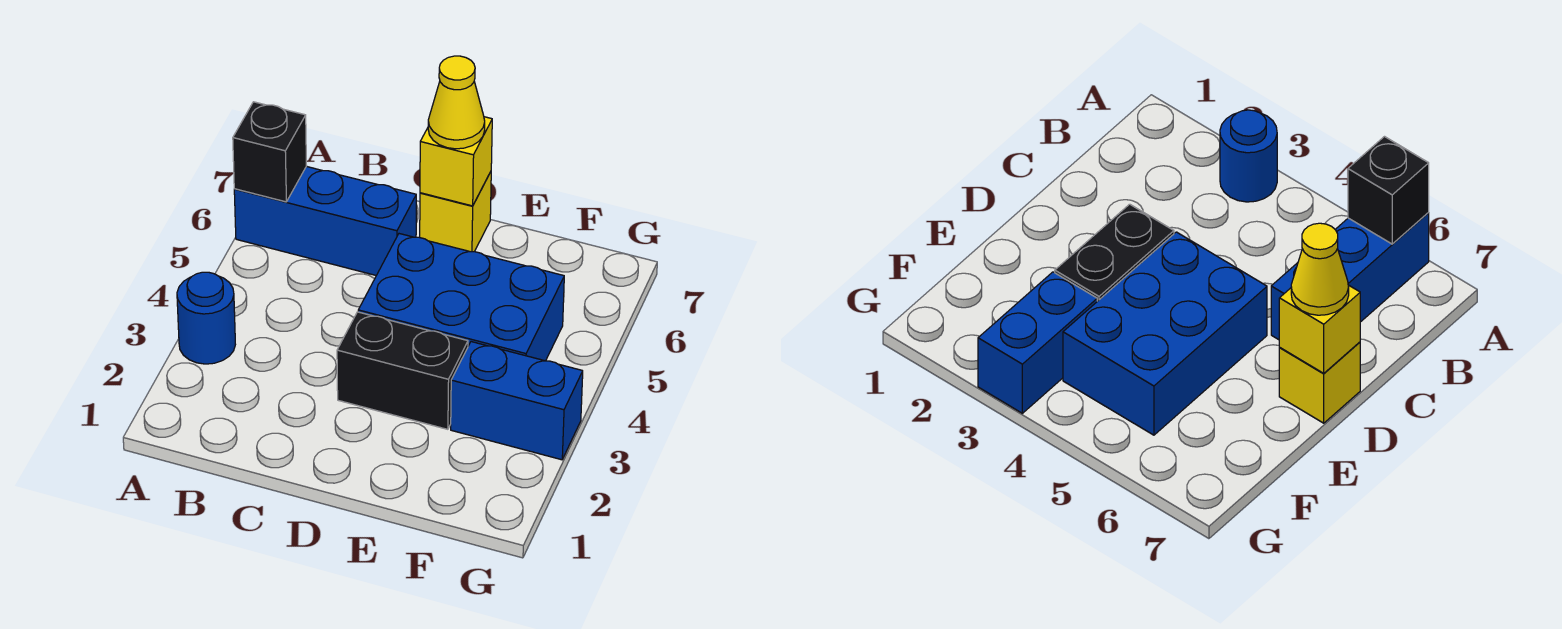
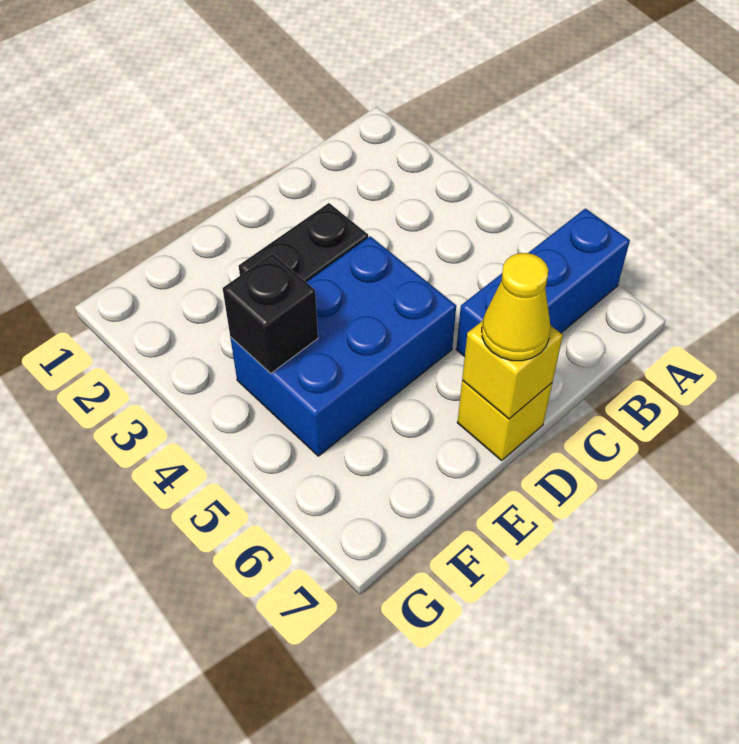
blue 1x1 round brick [177,272,235,364] -> none
black 1x1 brick [233,102,307,202] -> black 1x1 brick moved to [223,254,318,373]
blue 1x2 brick [451,342,583,460] -> none

